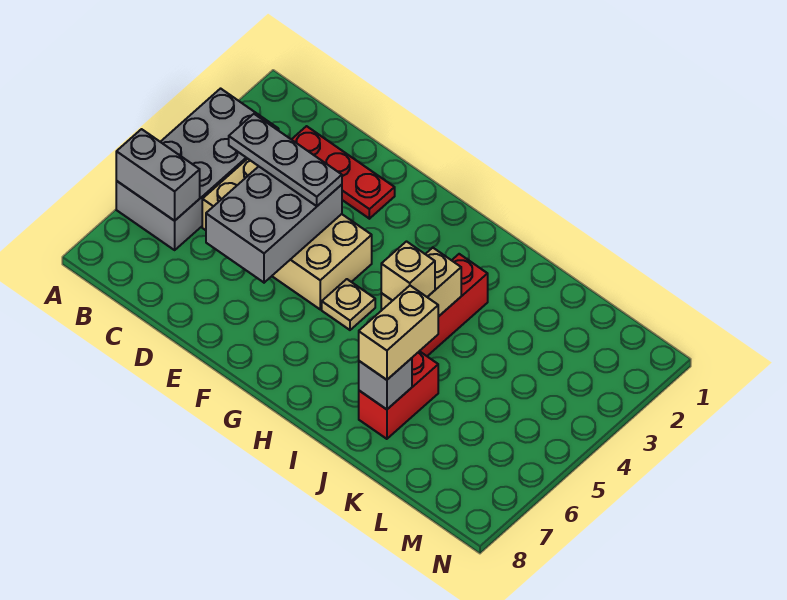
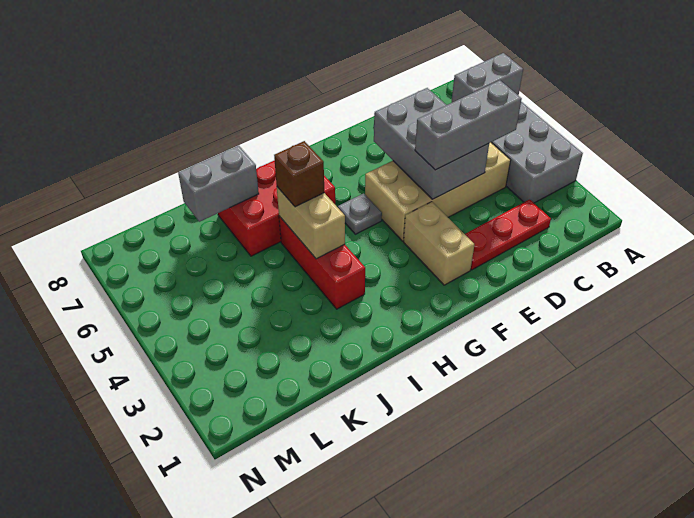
grey 1x3 plate [229,114,342,206] -> grey 1x3 brick [415,80,522,170]
tan 1x1 plate [322,279,375,330] -> grey 1x1 plate [338,193,382,234]
tan 1x1 brick [381,242,435,301] -> brown 1x1 brick [274,141,324,207]
red 1x2 brick [359,351,438,439] -> red 2x3 brick [218,160,335,256]
tan 1x2 brick [359,286,438,380] -> tan 1x2 brick moved to [404,202,474,285]
grey 1x1 brick [359,358,412,409] -> grey 1x2 brick [178,146,259,222]

